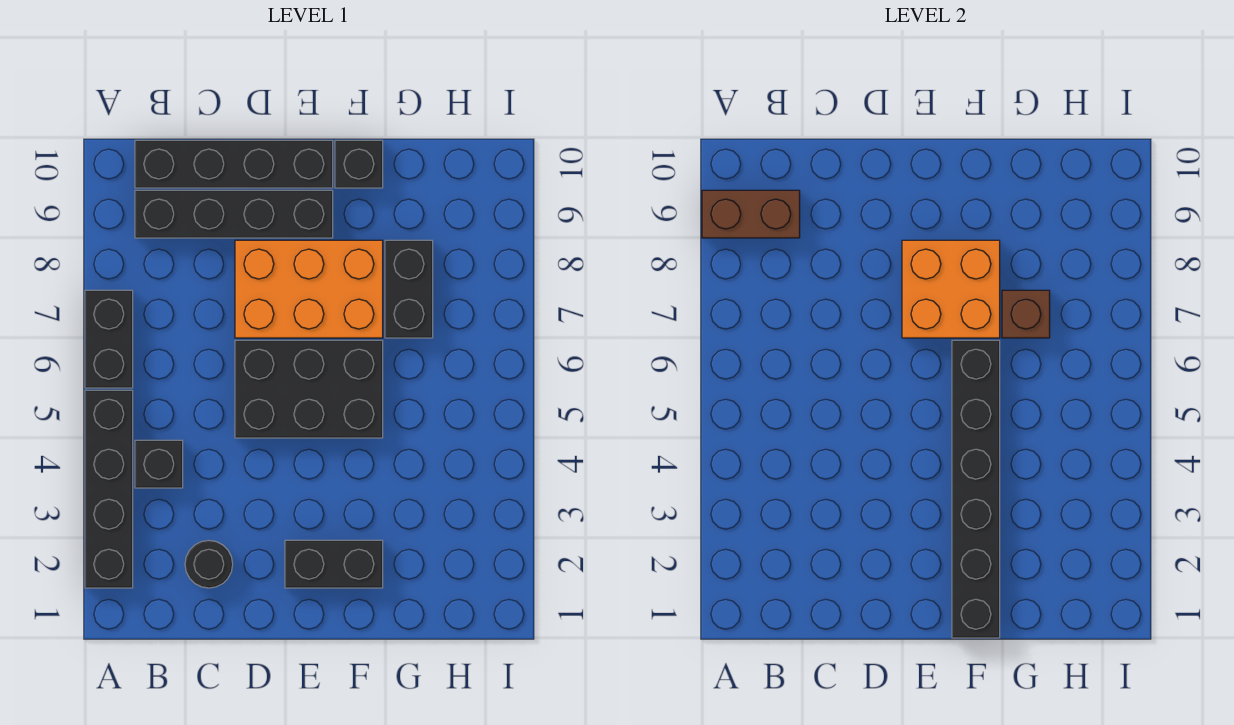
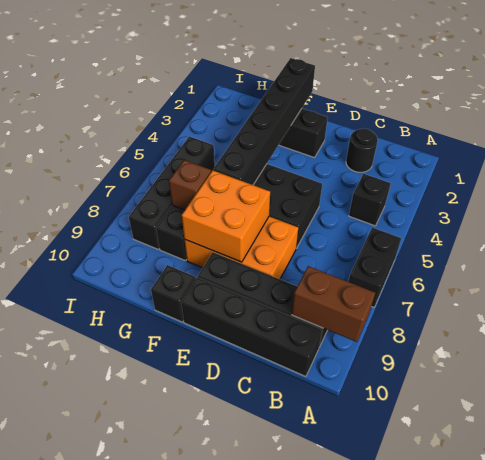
black 1x4 brick [85,390,133,588] -> black 1x4 brick moved to [129,136,215,250]

